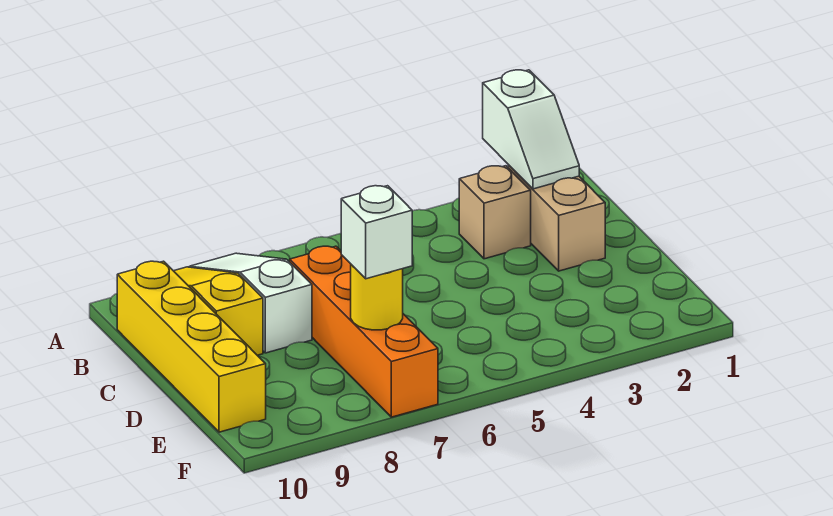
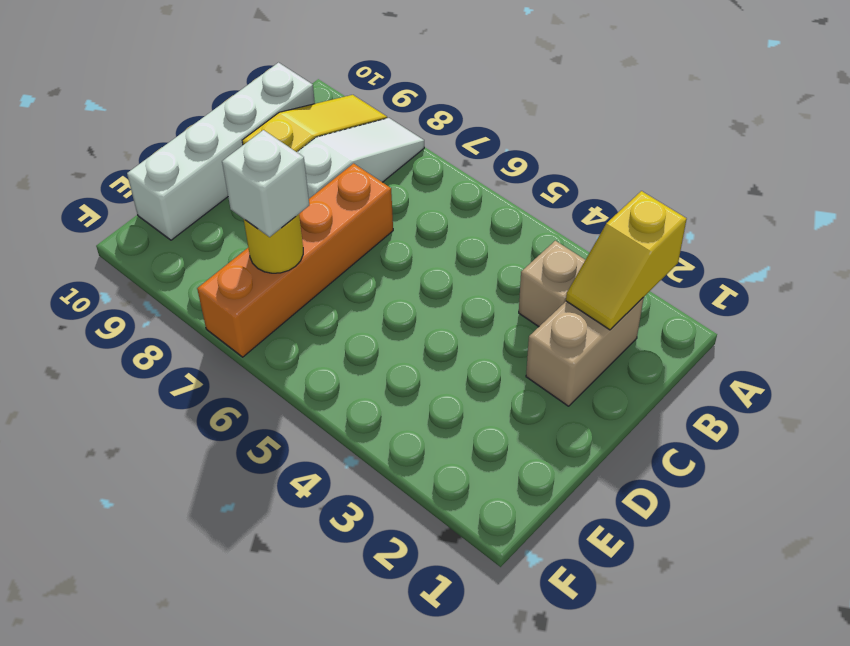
white 1x2 slope [483,70,579,189] -> yellow 1x2 slope [566,191,687,330]
yellow 1x4 brick [117,261,266,432] -> white 1x4 brick [127,63,315,240]

